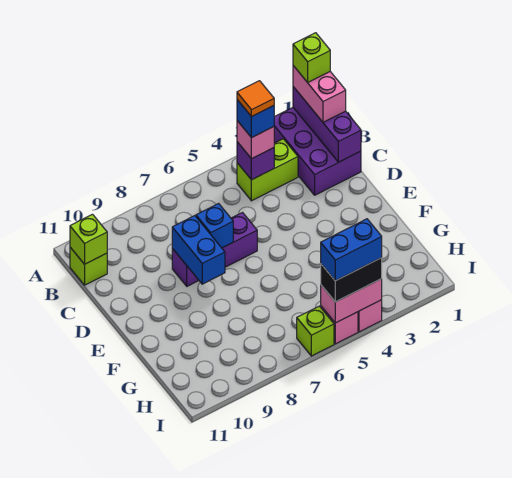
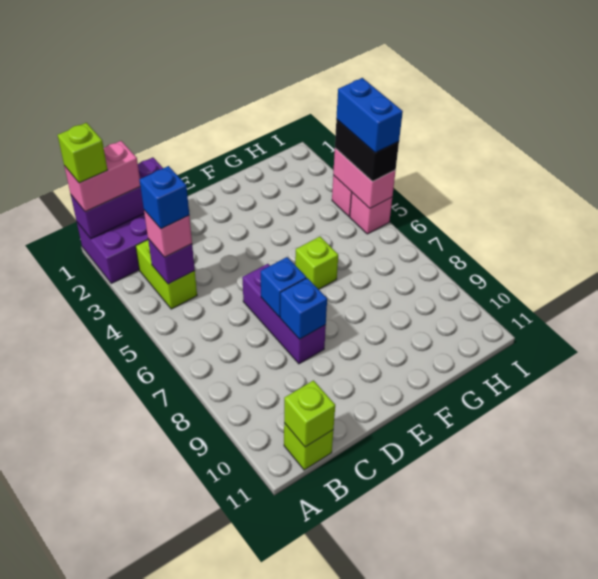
orange 1x1 tile [237,81,274,117] -> none
blue 1x2 brick [172,216,225,284] -> blue 1x1 brick [280,278,327,339]
lime 1x1 brick [297,306,334,356] -> lime 1x1 brick moved to [295,237,338,289]

